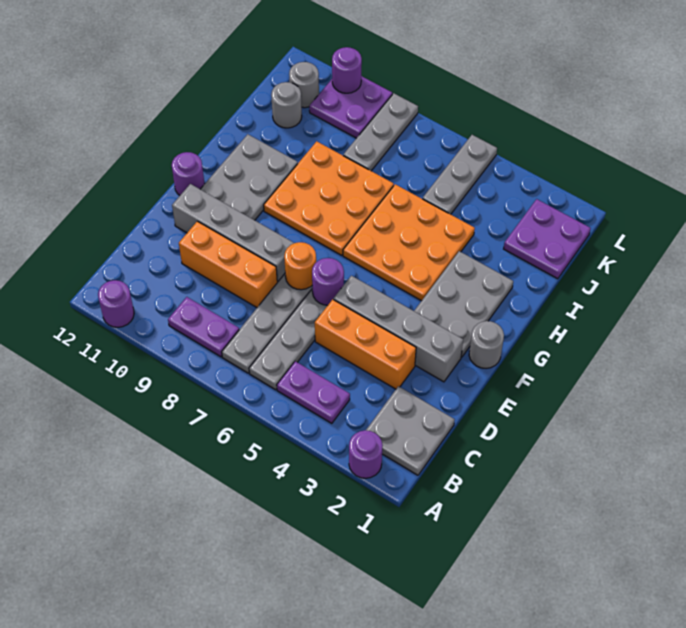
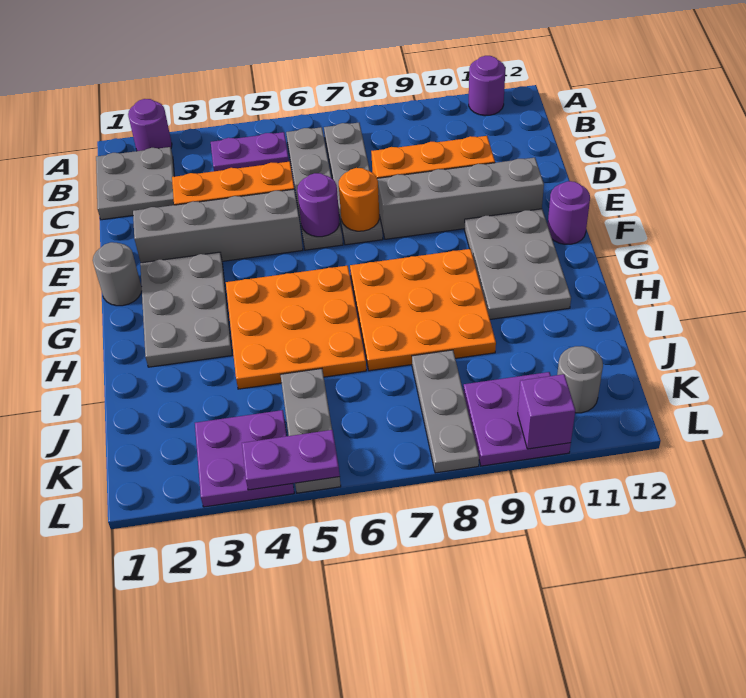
purple 1x2 plate [168,297,239,357] -> purple 1x2 plate moved to [242,430,340,490]
purple 2x2 plate [504,199,591,279] -> purple 2x2 plate moved to [195,410,294,507]
grey 1x1 round brick [271,82,302,128] -> none
purple 1x1 round brick [332,47,362,93] -> purple 1x1 brick [518,374,575,449]

